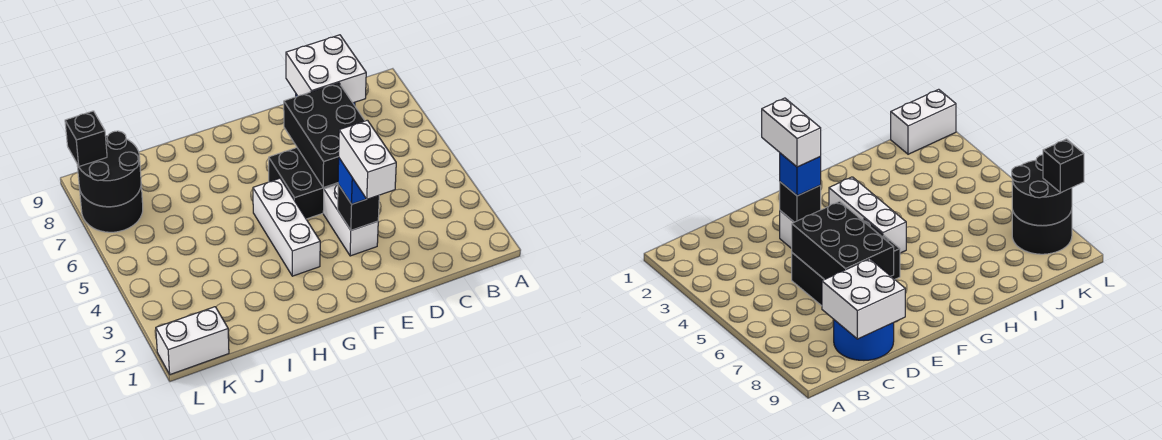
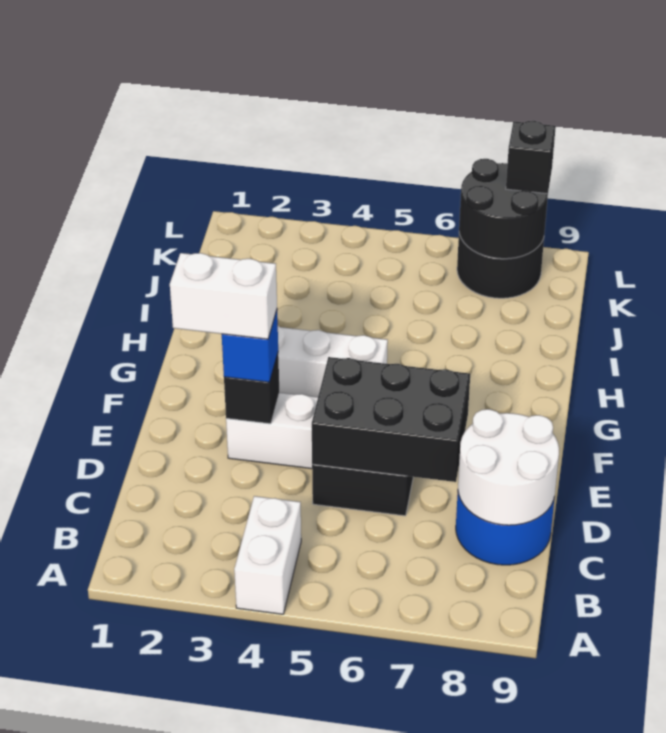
white 2x2 brick [286,35,366,103] -> white 2x2 round brick [458,409,559,525]
white 1x2 brick [156,307,229,374] -> white 1x2 brick moved to [234,496,301,614]

